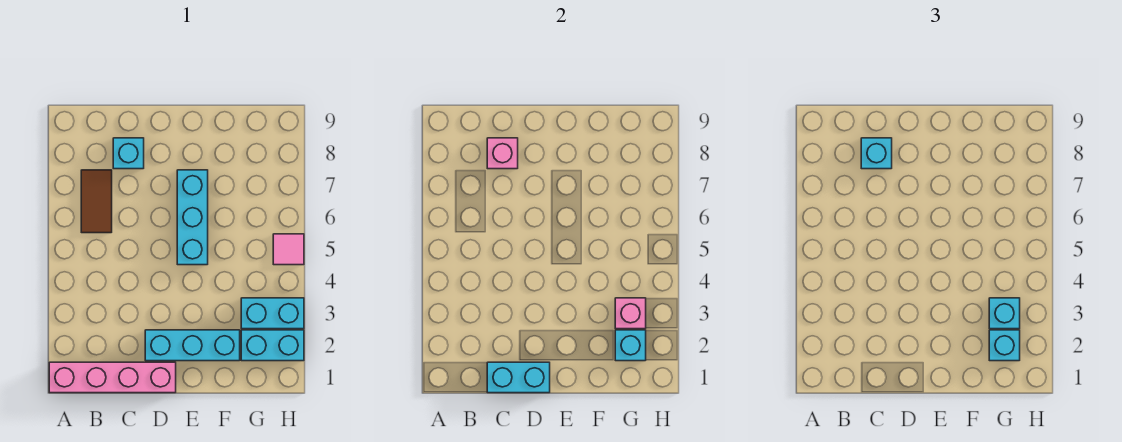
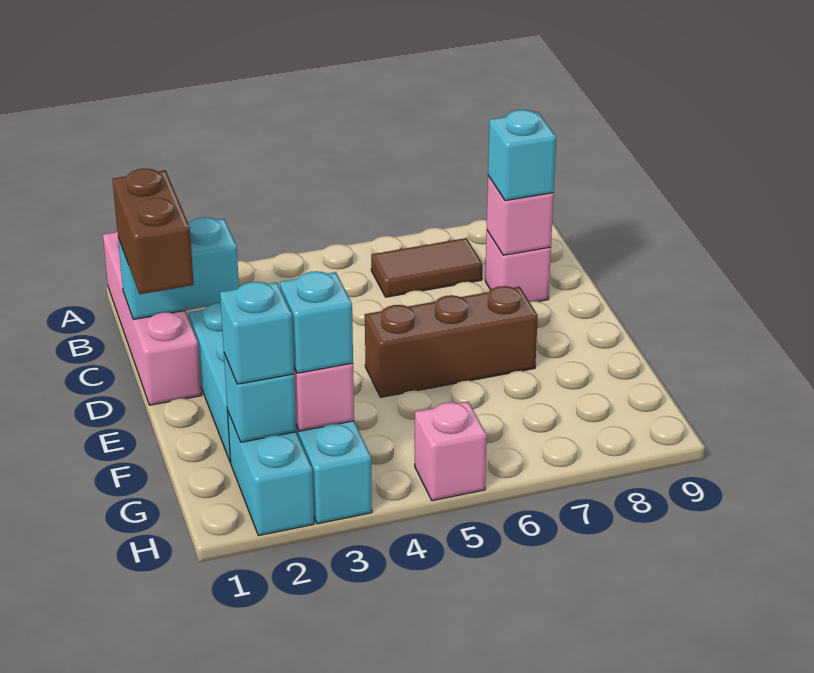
cyan 1x2 brick [487,362,550,393] -> cyan 1x2 brick turned to [118,217,239,319]
none -> brown 1x2 brick [113,169,194,294]
cyan 1x1 brick [113,138,144,169] -> pink 1x1 brick [485,230,551,302]
cyan 1x3 brick [177,170,208,265] -> brown 1x3 brick [365,286,538,397]
pink 1x1 tile [273,234,304,265] -> pink 1x1 brick [415,402,487,501]

